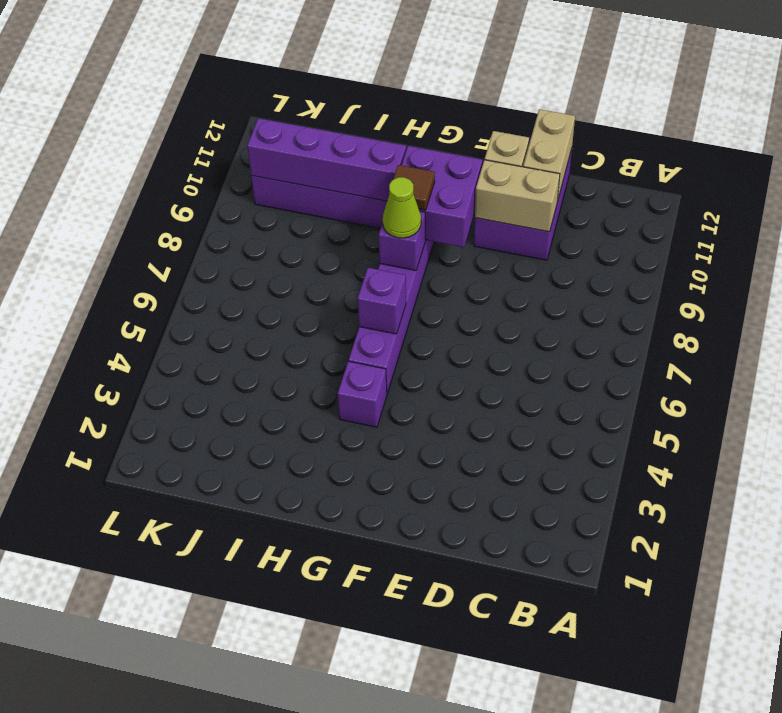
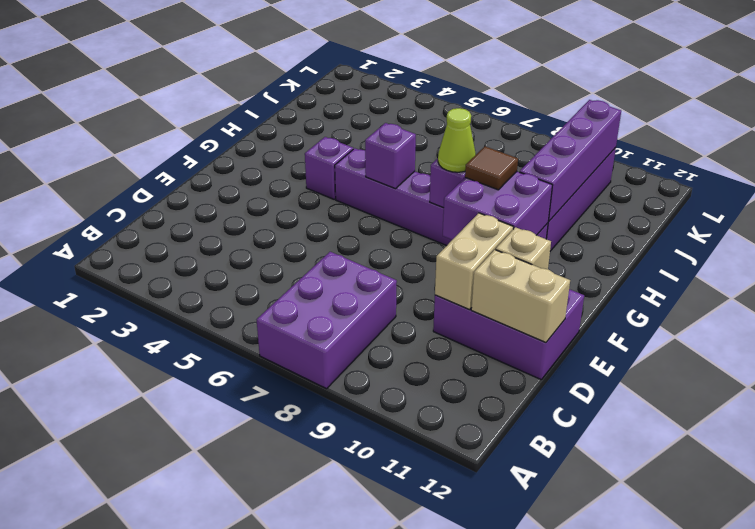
none -> purple 2x3 brick [257,252,397,389]

